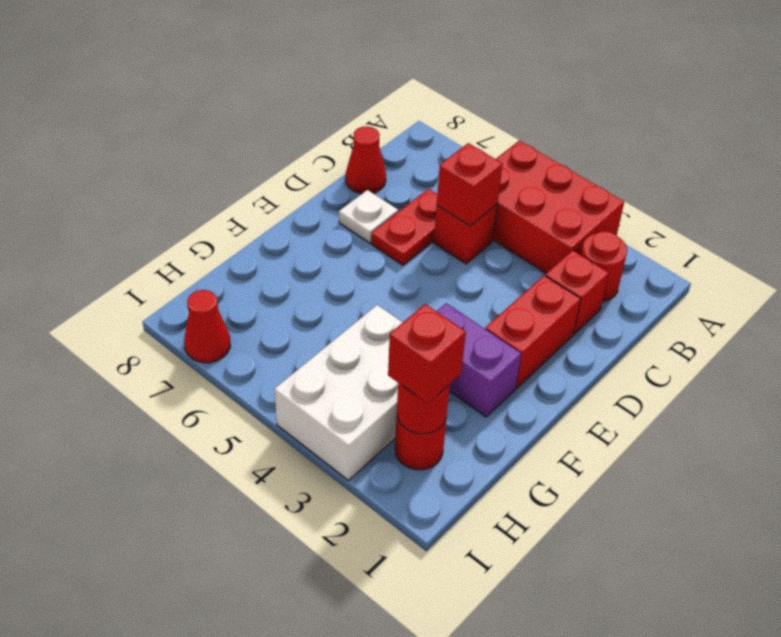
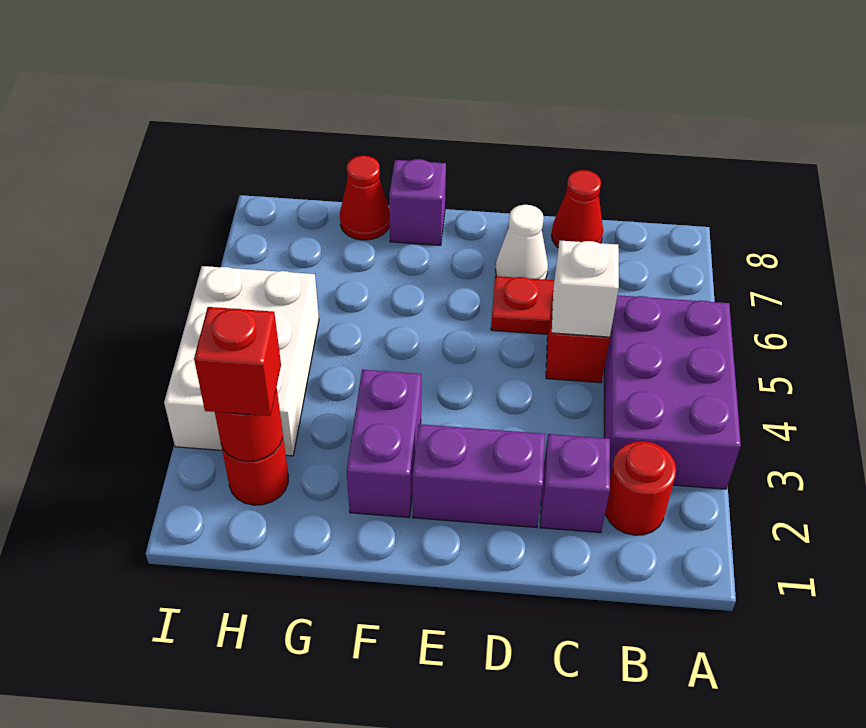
red 2x3 brick [493,141,624,273] -> purple 2x3 brick [604,295,741,489]
red 1x1 brick [545,250,609,334] -> purple 1x1 brick [540,434,610,533]
red 1x1 brick [437,143,503,226] -> white 1x1 brick [552,240,619,337]
red 1x2 brick [485,275,581,388] -> purple 1x2 brick [413,424,545,528]
white 1x1 plate [339,190,398,243] -> white 1x1 cone [495,205,548,280]
none -> purple 1x1 brick [389,159,446,245]
white 2x3 brick [275,305,403,481] -> white 2x3 brick turned to [164,266,319,456]
red 1x1 cone [184,290,230,363] -> red 1x1 cone moved to [340,156,390,240]

